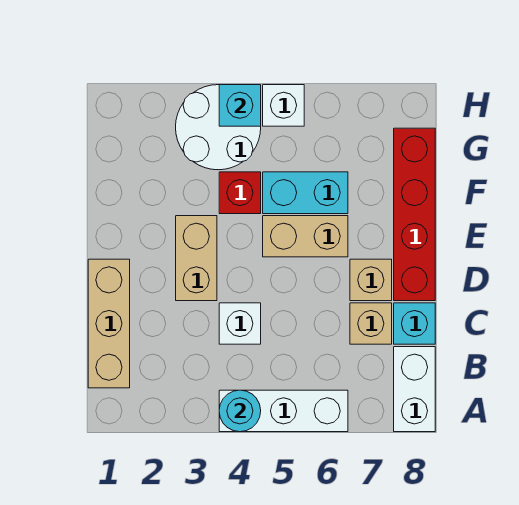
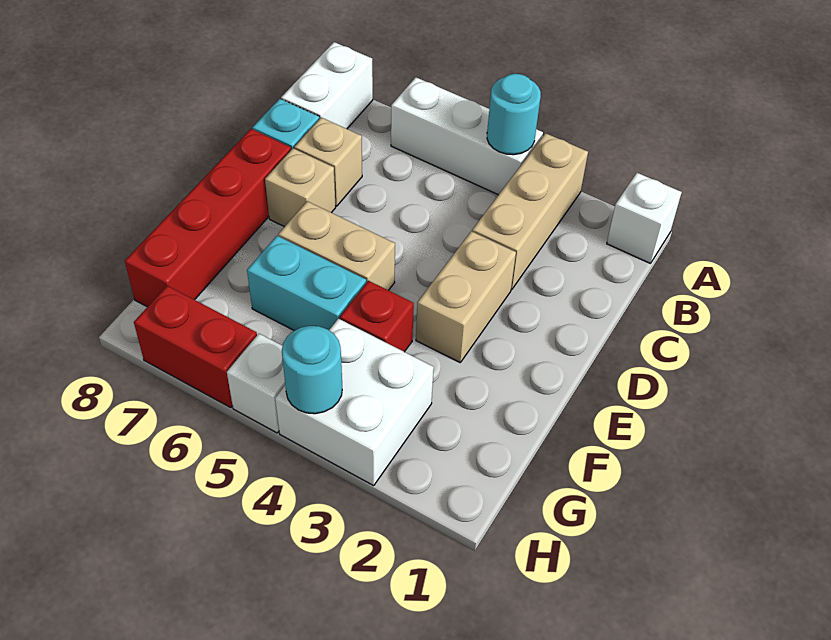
tan 1x3 brick [88,259,130,388] -> tan 1x3 brick moved to [472,133,588,289]
white 1x1 brick [219,303,261,344] -> white 1x1 brick moved to [607,173,682,263]
white 2x2 round brick [176,85,261,170] -> white 2x2 brick [275,319,434,486]
cyan 1x1 brick [219,85,261,126] -> cyan 1x1 round brick [282,326,342,414]
none -> red 1x2 brick [134,286,257,408]

